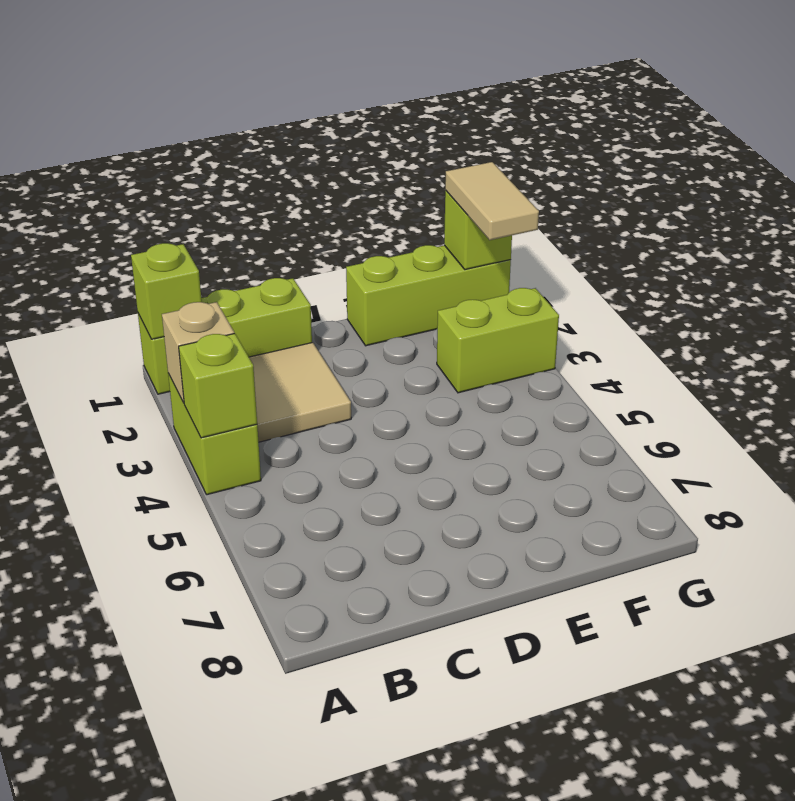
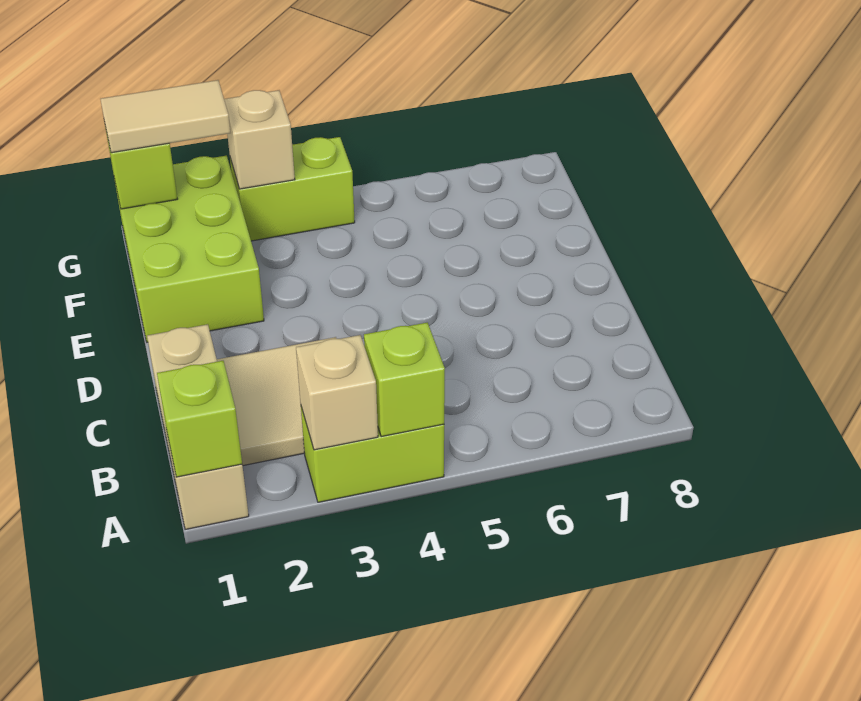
lime 1x3 brick [138,278,312,394] -> tan 1x3 brick [147,324,249,530]
lime 1x3 brick [346,245,511,346] -> lime 2x3 brick [115,156,264,342]
lime 1x2 brick [437,288,559,393] -> lime 1x2 brick turned to [230,137,355,241]
none -> tan 1x1 brick [224,90,295,189]

